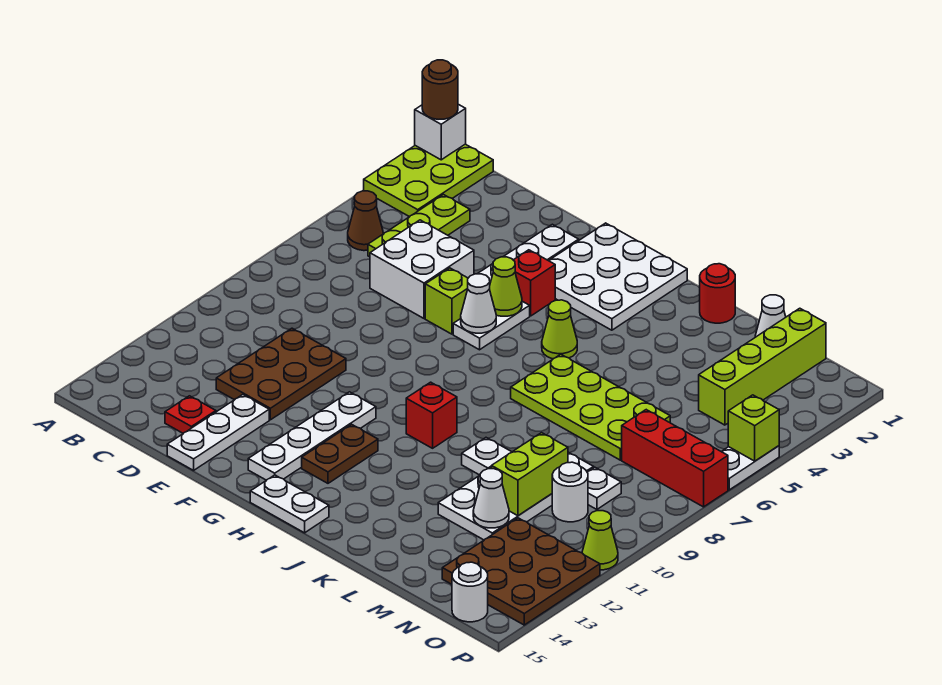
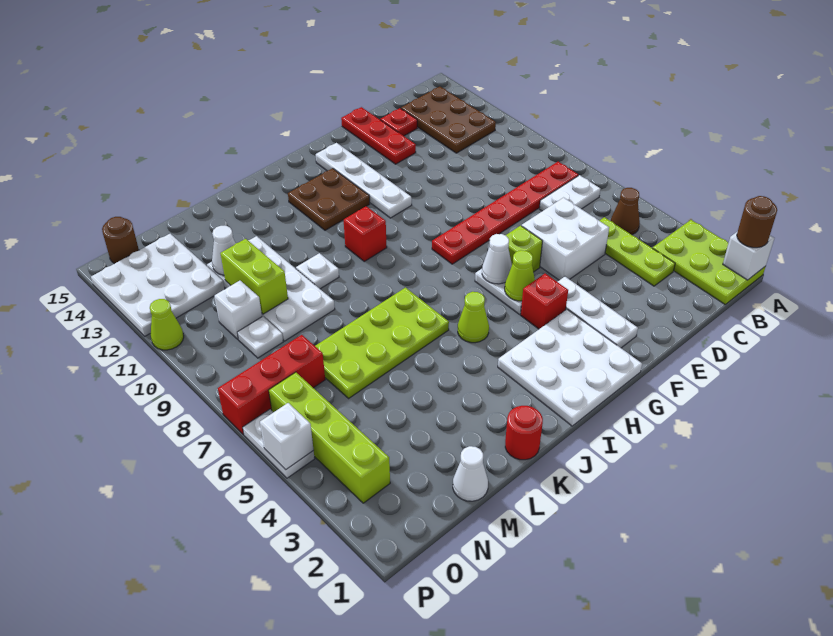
none -> red 1x6 plate [432,162,579,264]
brown 2x3 plate [216,328,346,420] -> brown 2x3 plate moved to [401,87,496,153]
white 1x3 plate [167,395,269,470] -> red 1x3 plate [341,107,416,164]
brown 1x2 plate [302,424,378,483] -> brown 2x2 plate [288,168,370,230]
white 1x2 plate [250,475,329,533] -> white 1x2 plate moved to [539,175,600,211]
lime 1x4 brick [699,308,826,425] -> lime 1x4 brick moved to [269,372,390,503]
white 1x1 round brick [552,462,588,522] -> white 1x1 brick [214,281,262,339]
brown 3x3 plate [442,518,600,625] -> white 3x3 plate [91,234,225,336]
white 1x1 round brick [452,562,488,622] -> brown 1x1 round brick [102,217,139,264]
lime 1x1 brick [728,395,779,461] -> white 1x1 brick [260,403,314,470]

